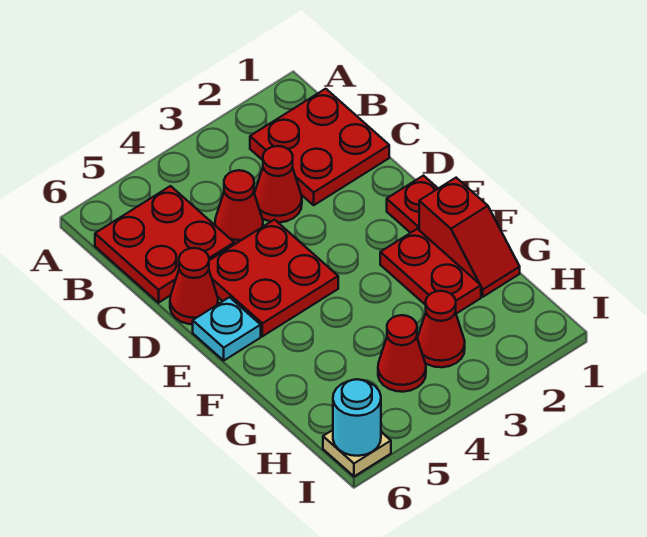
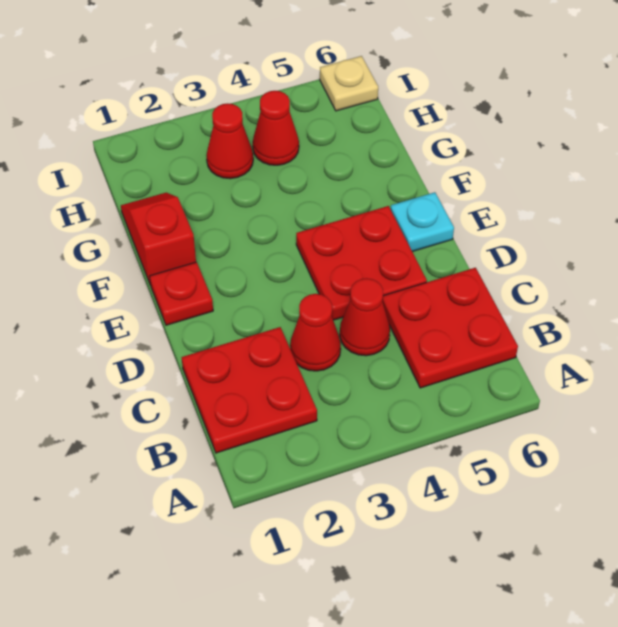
red 1x1 cone [170,248,218,324] -> none
red 1x2 plate [380,229,481,314] -> none
cyan 1x1 round brick [333,379,381,456] -> none

